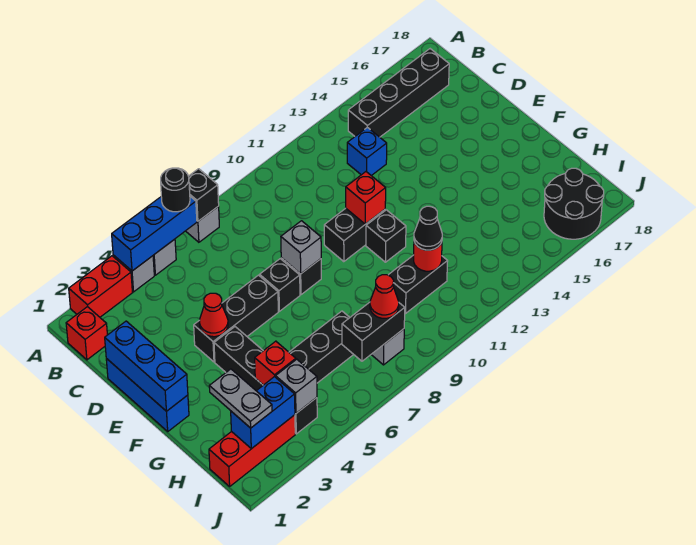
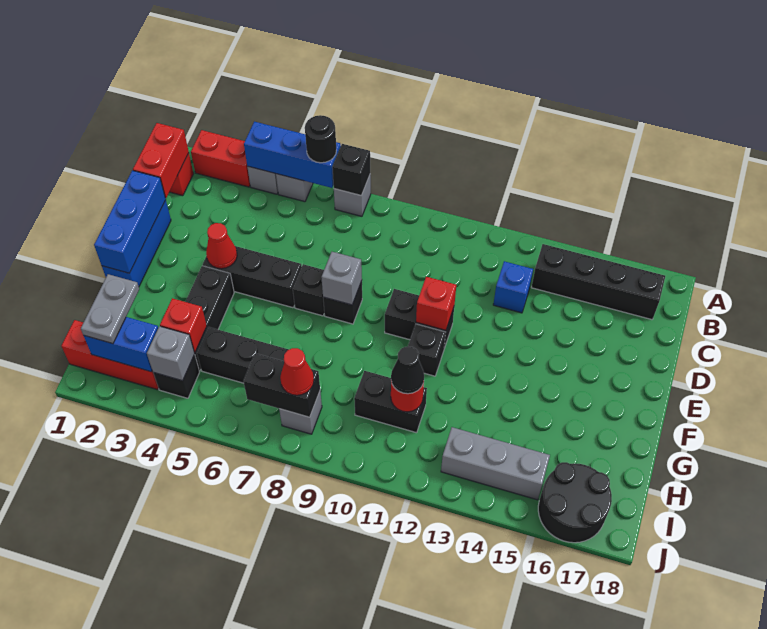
none -> red 1x2 brick [133,123,189,198]
none -> grey 1x3 brick [441,427,550,500]

